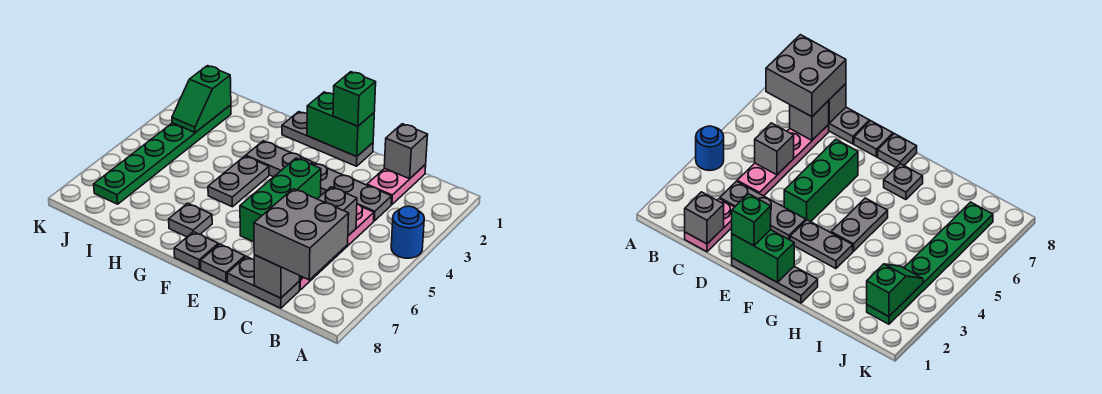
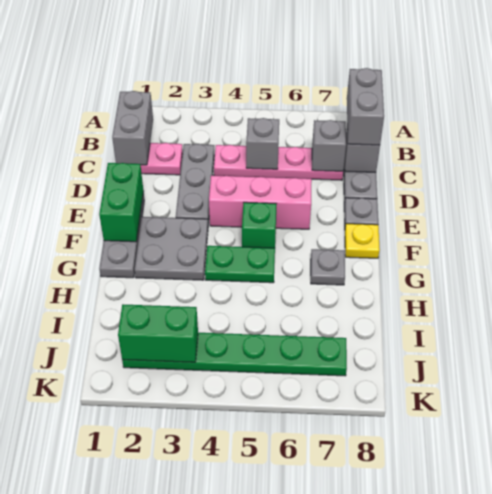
blue 1x1 round brick [391,206,424,258] -> none
grey 2x2 brick [254,189,349,280] -> grey 1x2 brick [347,68,384,145]
grey 1x1 brick [384,124,428,179] -> grey 1x2 brick [112,91,153,165]
green 1x1 brick [333,72,376,126] -> green 1x1 brick moved to [242,202,276,248]
green 1x3 brick [240,158,321,242] -> pink 1x3 brick [209,175,312,229]
grey 1x2 plate [246,141,313,177] -> grey 2x2 plate [135,217,208,280]
grey 1x1 plate [174,232,218,269] -> yellow 1x1 plate [345,224,380,258]
grey 1x2 plate [208,156,269,207] -> green 1x2 plate [205,246,275,283]
green 1x2 slope [172,66,231,133] -> green 1x2 brick [118,304,198,362]

